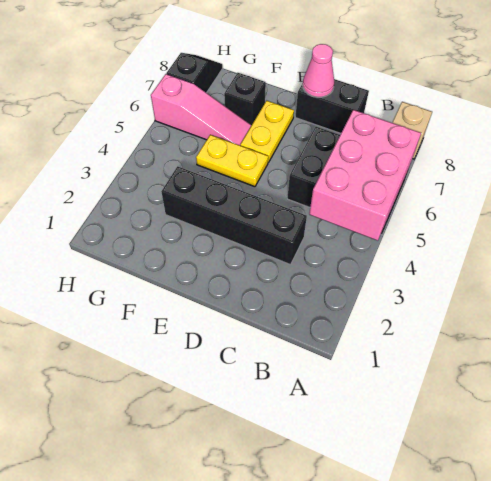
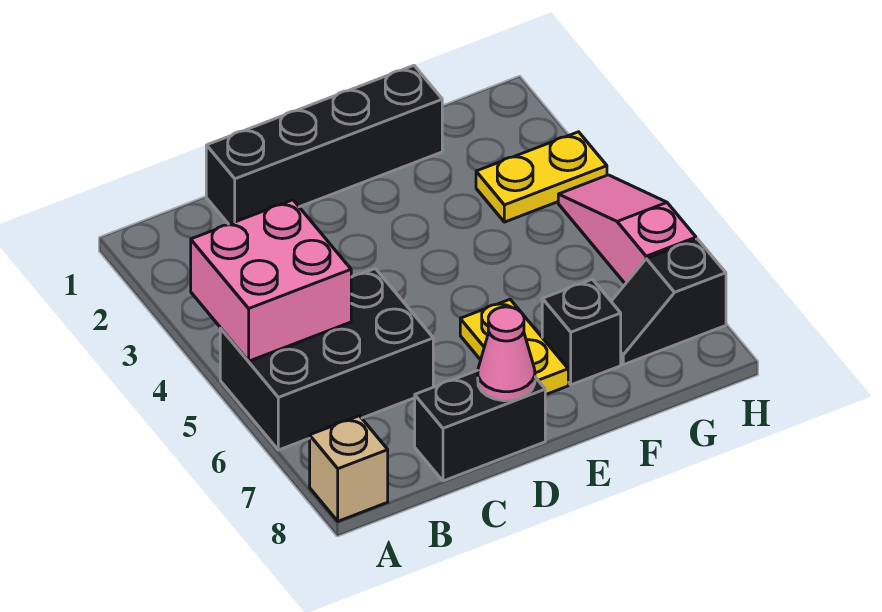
pink 2x3 brick [309,110,421,241] -> pink 2x2 brick [191,200,351,361]
black 1x4 brick [161,166,307,265] -> black 1x4 brick moved to [206,66,442,224]
yellow 1x2 plate [196,135,268,187] -> yellow 1x2 plate moved to [476,132,607,222]
pink 1x3 slope [151,74,252,145] -> pink 1x3 slope turned to [558,175,696,284]
black 1x2 slope [166,53,223,93] -> black 1x2 slope turned to [611,239,726,365]

